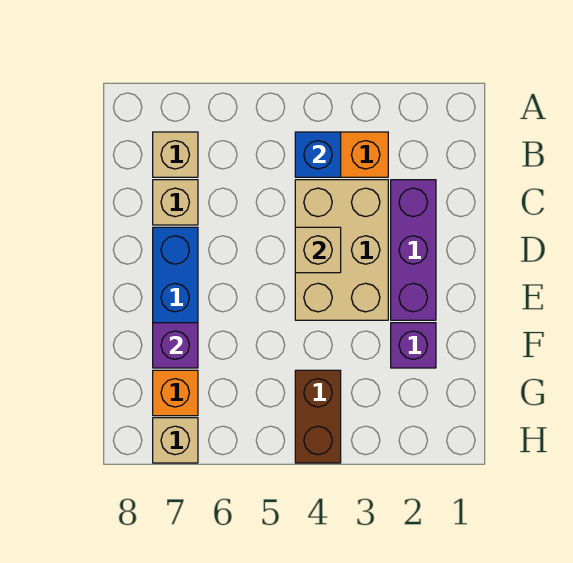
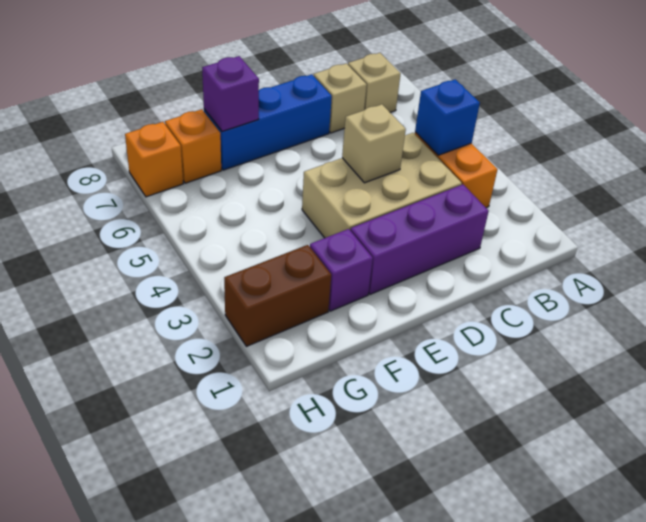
brown 1x2 brick [295,370,341,463] -> brown 1x2 brick moved to [224,245,331,346]
tan 1x1 brick [153,418,198,463] -> orange 1x1 brick [125,122,183,197]

